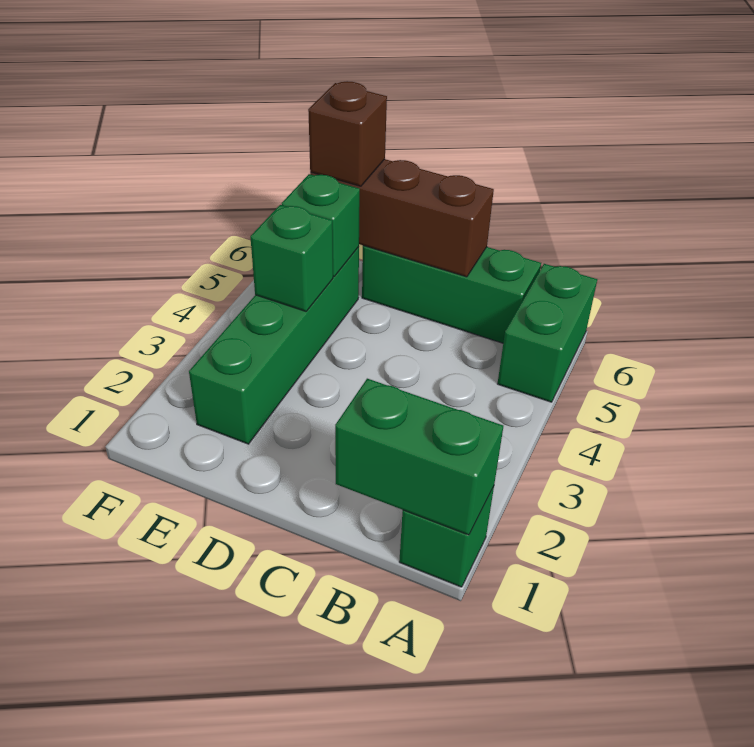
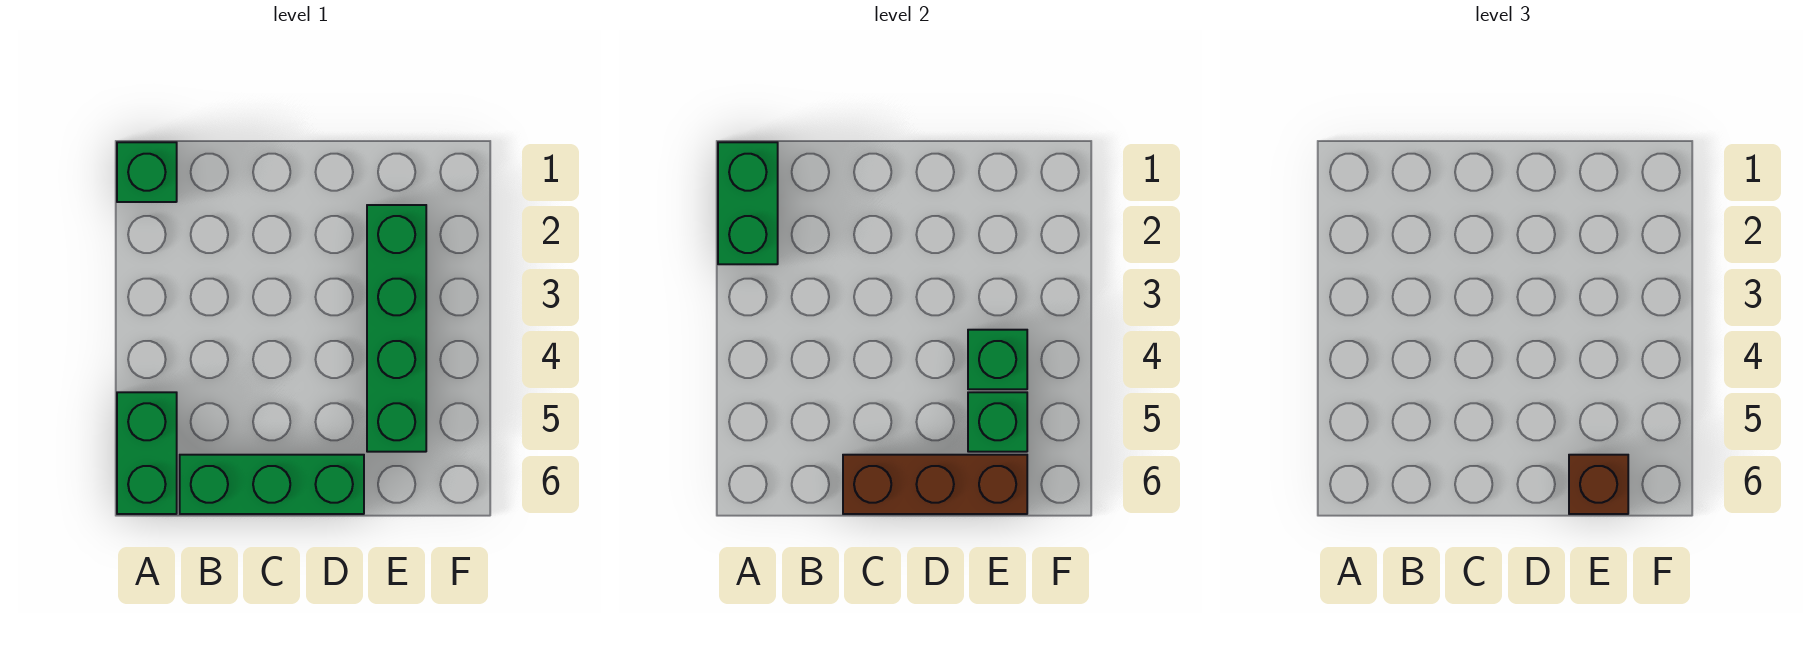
green 1x2 brick [335,379,503,535] -> green 1x2 brick turned to [718,142,778,264]

